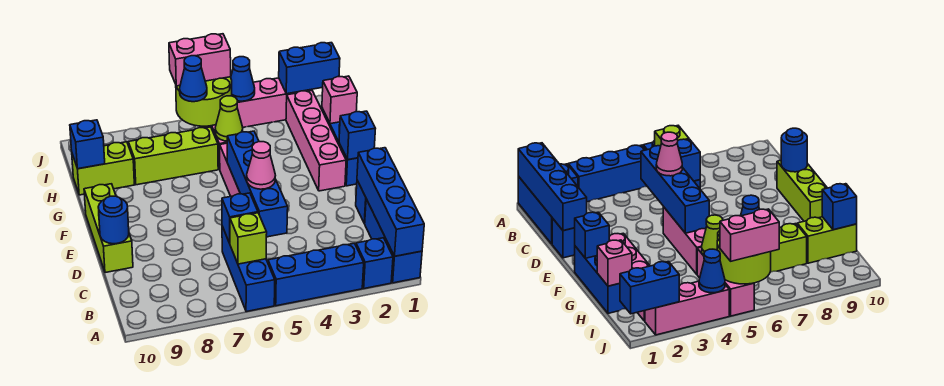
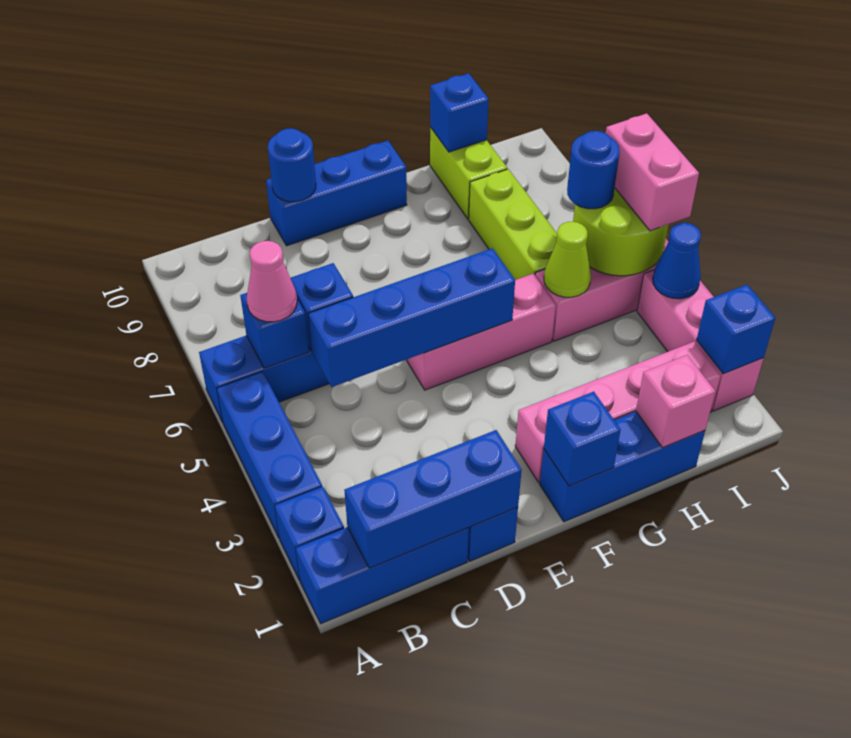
blue 1x4 brick [357,148,424,256] -> blue 1x3 brick [344,430,522,568]
lime 1x1 brick [230,213,267,264] -> blue 1x1 brick [240,293,309,368]
pink 1x1 cone [247,142,276,189] -> pink 1x1 cone moved to [247,241,297,322]
lime 1x3 brick [84,184,133,273] -> blue 1x3 brick [266,141,407,246]
blue 1x1 cone [180,56,207,102] -> blue 1x1 round brick [567,131,620,209]
blue 1x2 brick [279,43,340,94] -> blue 1x1 brick [697,285,775,374]

